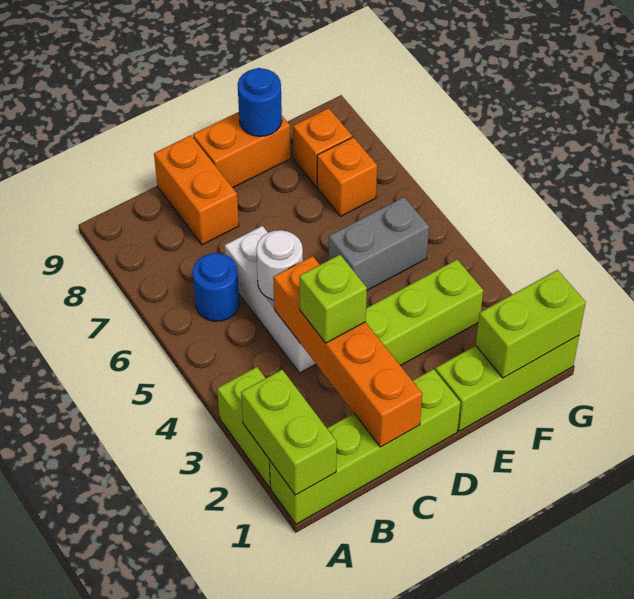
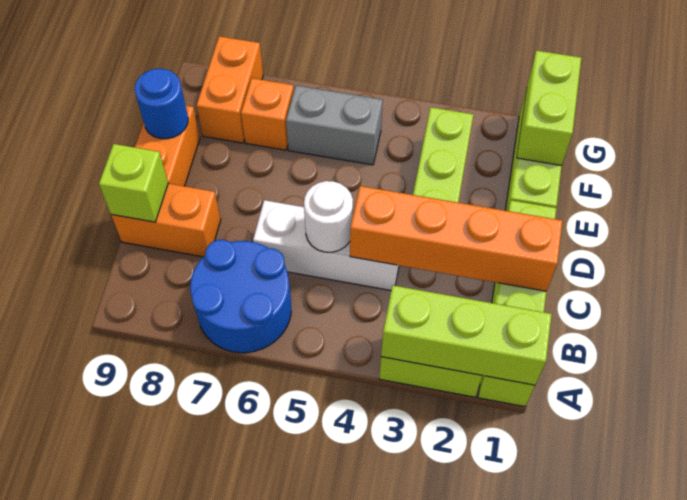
lime 1x2 brick [241,370,337,495] -> lime 1x3 brick [381,285,552,385]
blue 1x1 round brick [193,253,239,321] -> blue 2x2 round brick [190,240,291,353]
lime 1x1 brick [299,255,367,343] -> lime 1x1 brick moved to [99,144,168,222]
grey 1x2 brick [329,197,429,290] -> grey 1x2 brick turned to [286,85,383,165]
orange 1x1 brick [293,108,352,187] -> orange 1x2 brick [196,36,263,143]

